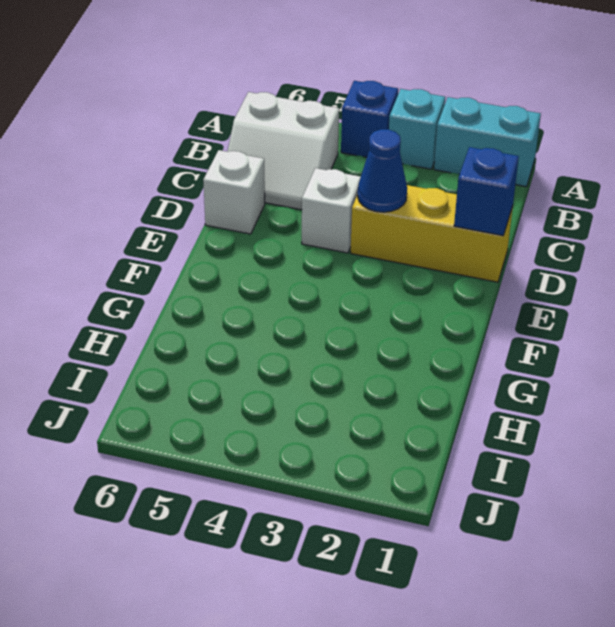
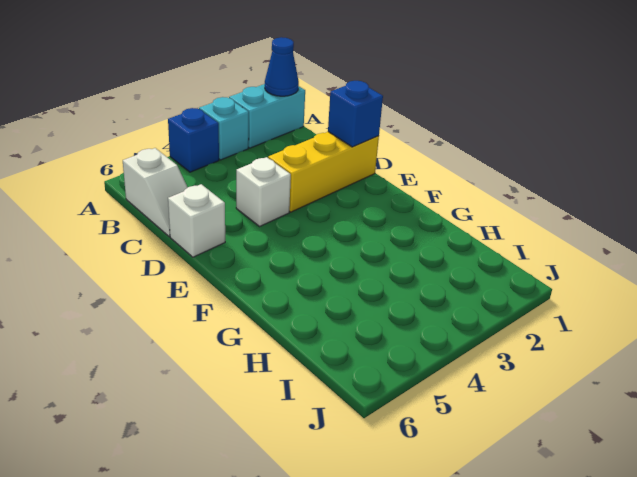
white 2x2 slope [227,92,339,210] -> white 1x2 slope [123,148,188,237]
blue 1x1 cone [358,129,407,212] -> blue 1x1 cone moved to [265,37,299,96]

